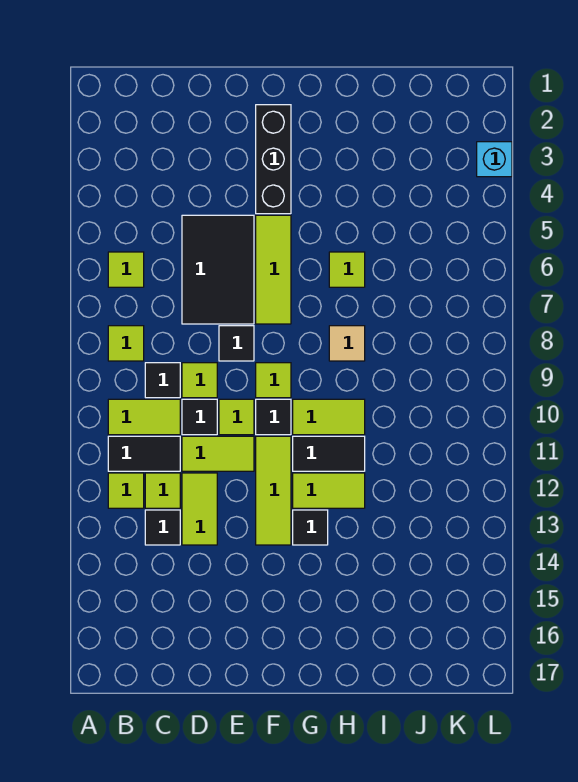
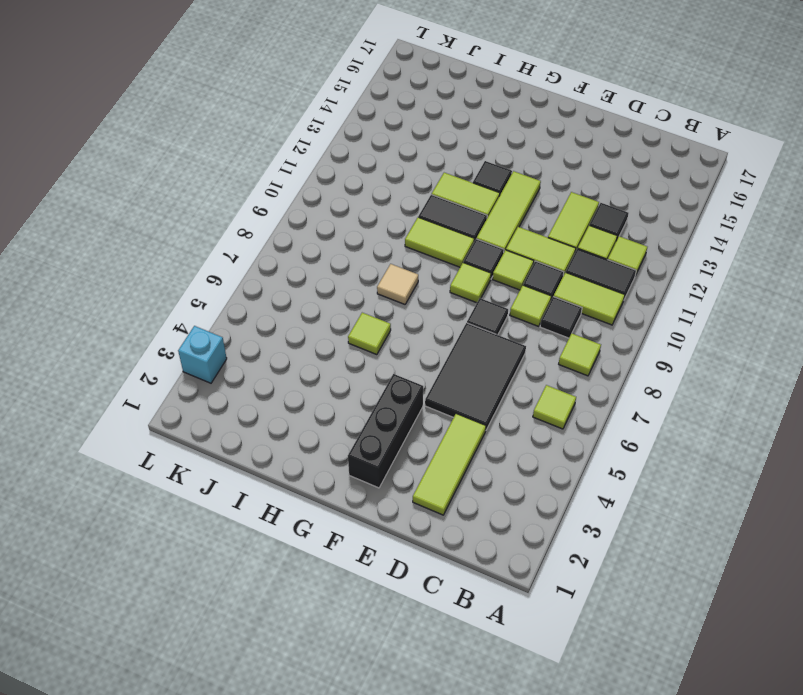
lime 1x3 tile [256,215,291,324] -> lime 1x3 tile moved to [413,414,486,515]

